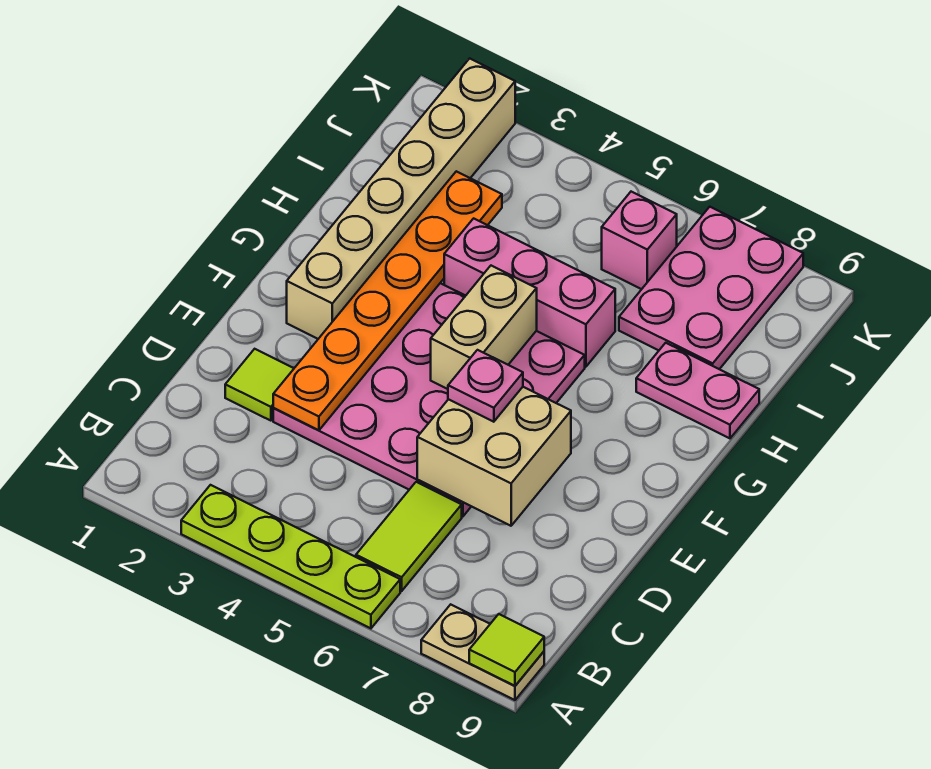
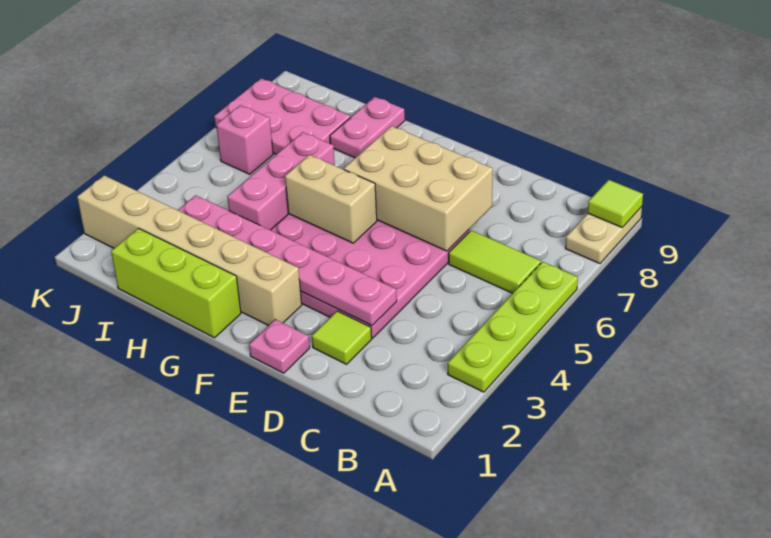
orange 1x6 plate [273,171,502,430] -> pink 1x6 plate [178,195,397,326]
tan 2x2 brick [417,387,571,526] -> tan 2x3 brick [344,126,493,251]
pink 1x1 plate [448,350,523,422] -> pink 1x1 plate moved to [249,319,310,373]
none -> lime 1x3 brick [111,228,241,338]

